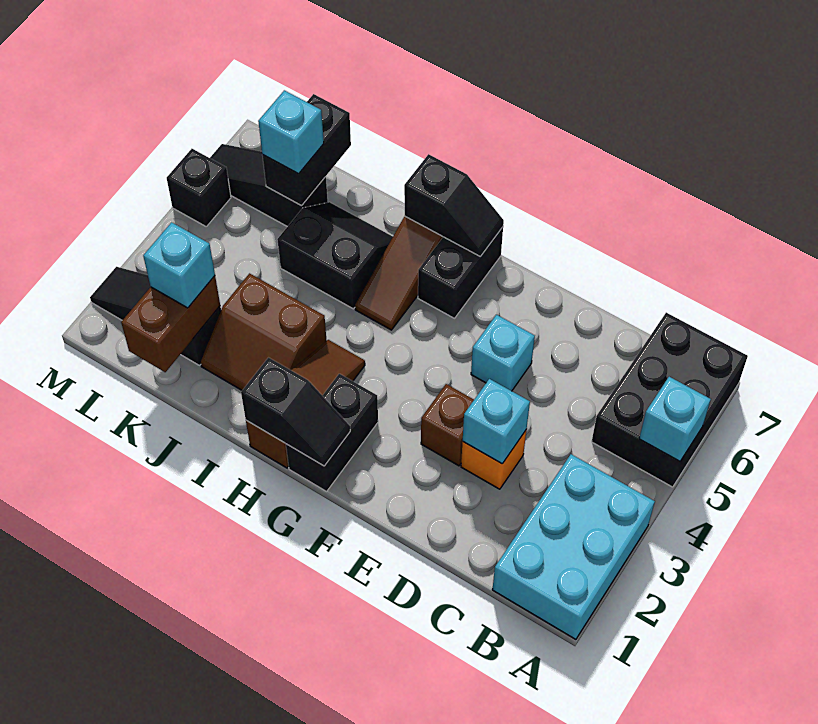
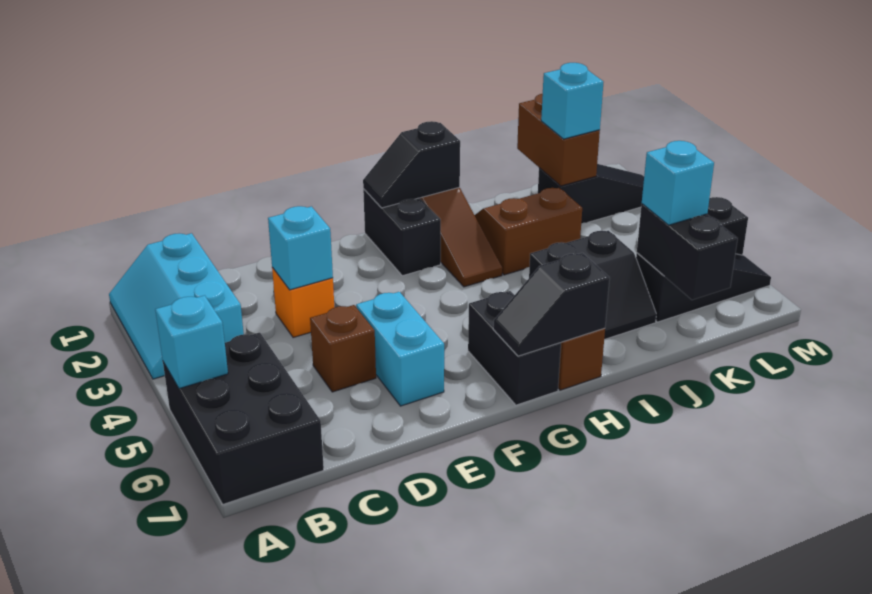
cyan 2x3 brick [492,454,655,639] -> cyan 2x3 slope [109,233,244,379]
brown 1x1 brick [421,384,474,466] -> brown 1x1 brick moved to [310,305,376,392]
cyan 1x1 brick [471,315,535,391] -> cyan 1x2 brick [356,292,444,406]

